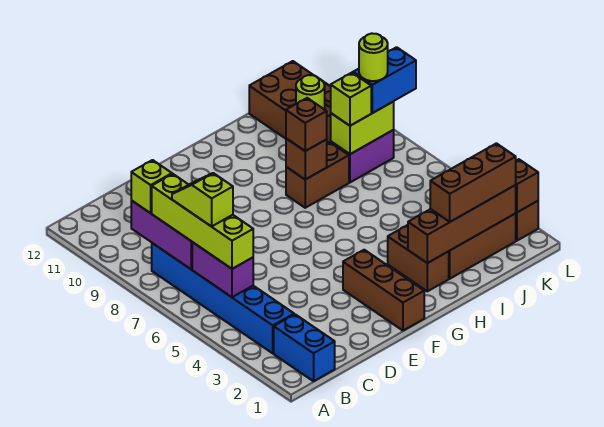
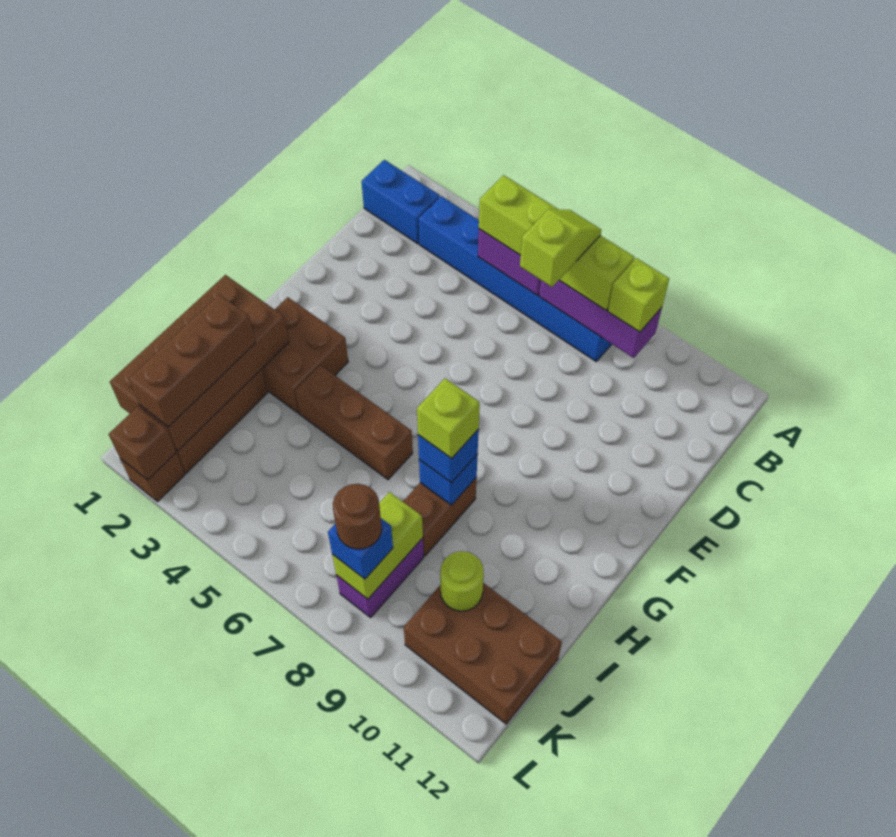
lime 1x2 slope [172,173,233,226] -> lime 1x2 slope turned to [520,210,601,287]
brown 1x3 brick [343,250,424,331] -> brown 1x3 brick moved to [295,365,413,480]
brown 1x2 brick [388,225,449,291] -> brown 2x2 brick [262,297,348,413]
brown 1x4 brick [408,185,516,263] -> brown 2x4 brick [110,275,289,451]
brown 1x1 brick [286,139,327,179] -> blue 1x1 brick [419,454,478,505]
brown 1x1 brick [286,98,327,151] -> blue 1x1 brick [418,429,479,483]
lime 1x1 brick [331,73,371,126] -> lime 1x1 brick moved to [417,378,480,459]
blue 1x2 brick [353,47,416,113] -> blue 1x1 brick [328,518,393,579]
lime 1x1 round brick [359,33,388,81] -> brown 1x1 round brick [333,484,382,549]

